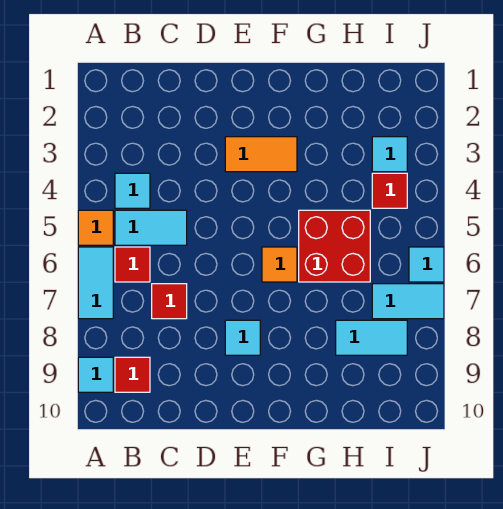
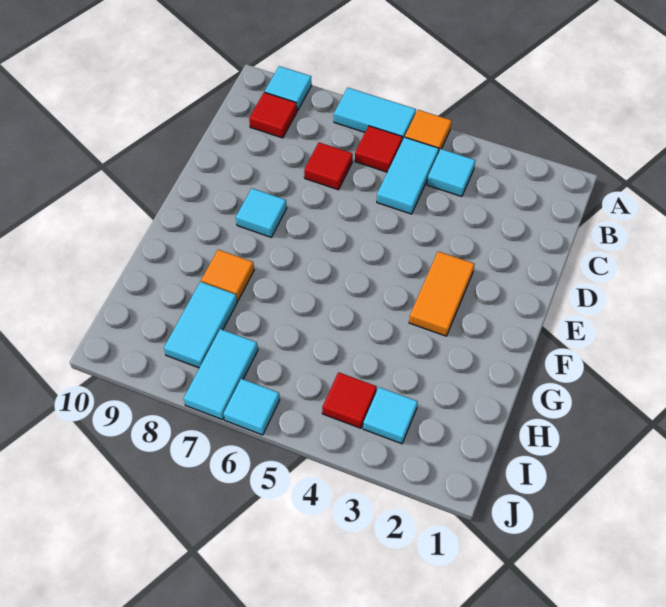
orange 1x1 tile [262,247,297,282] -> orange 1x1 tile moved to [201,250,254,301]
red 2x2 brick [299,210,370,282] -> none

